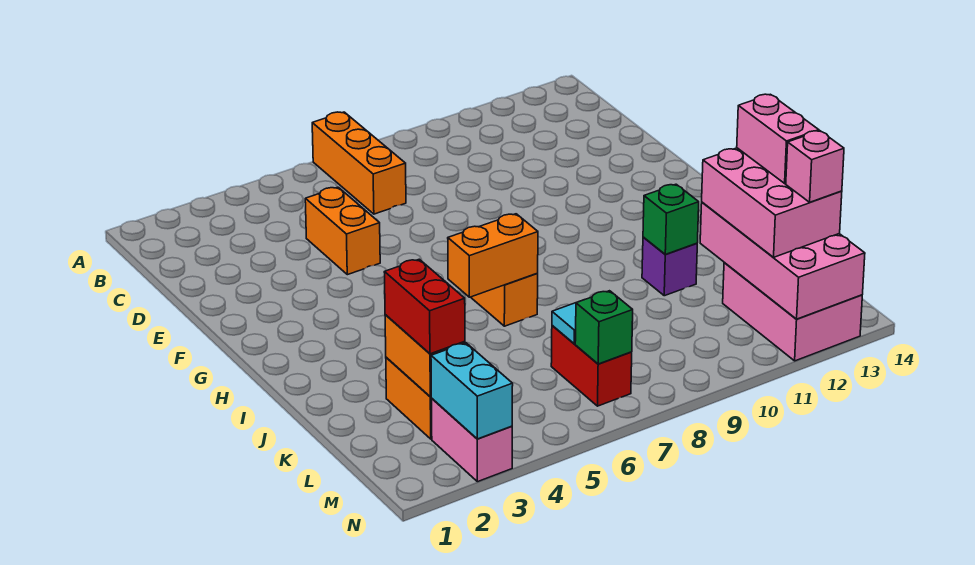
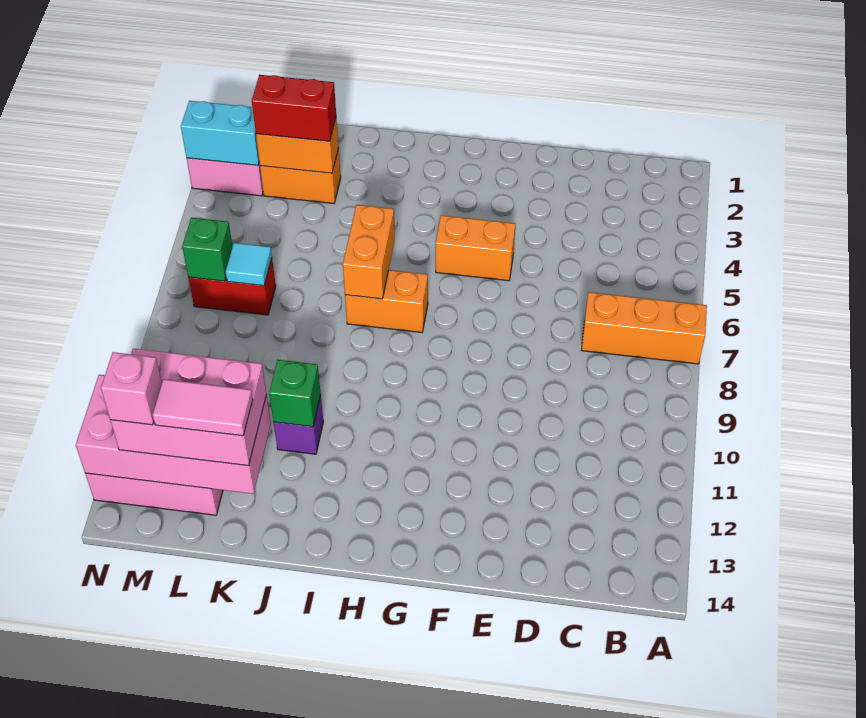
orange 1x2 brick [305,187,380,275] -> orange 1x2 brick moved to [436,215,515,281]
pink 1x2 brick [737,94,819,183] -> pink 1x2 tile [153,379,253,436]

